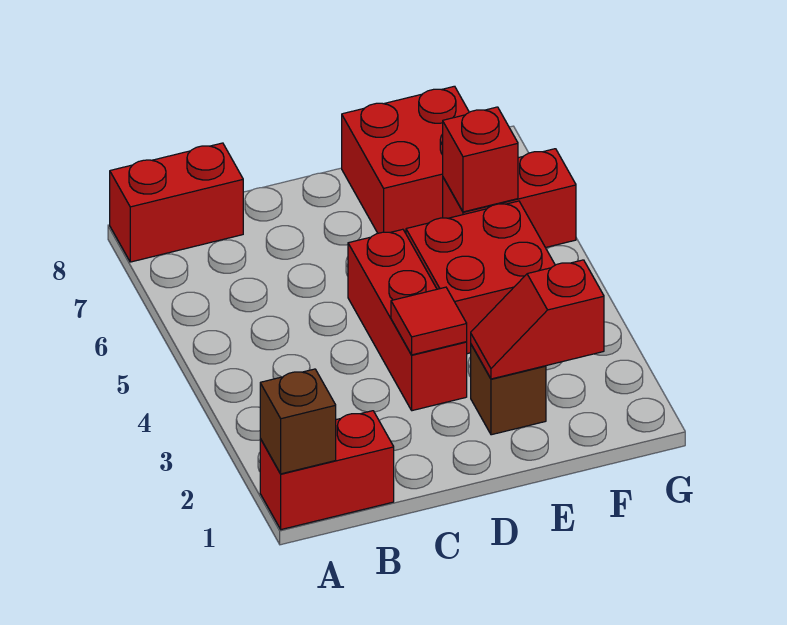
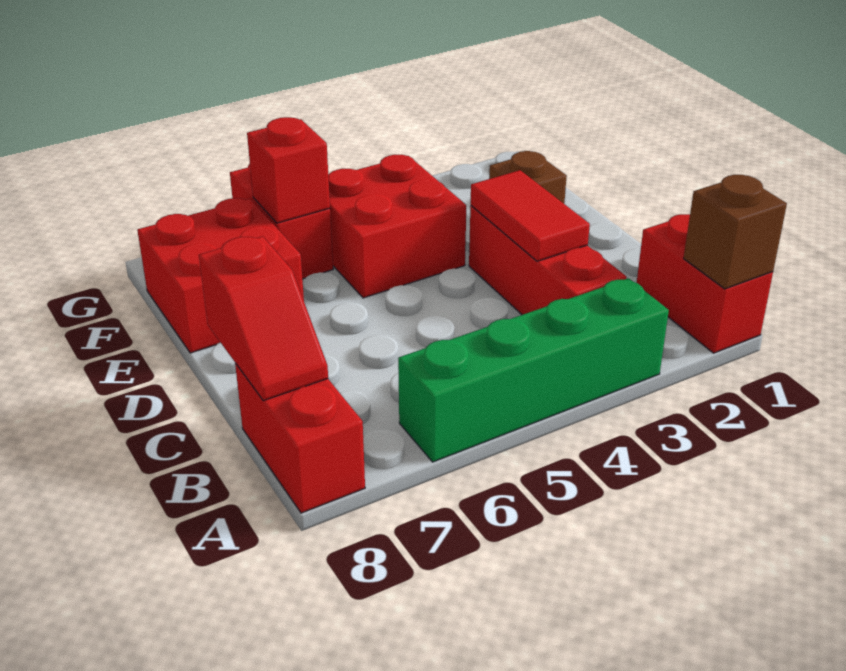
none -> green 1x4 brick [398,278,669,462]
red 1x3 brick [348,229,467,411] -> red 1x3 brick turned to [469,206,627,315]
red 1x1 tile [391,287,467,355] -> red 1x2 tile [471,170,590,261]
red 1x2 slope [471,260,604,379] -> red 1x2 slope moved to [199,236,328,401]

